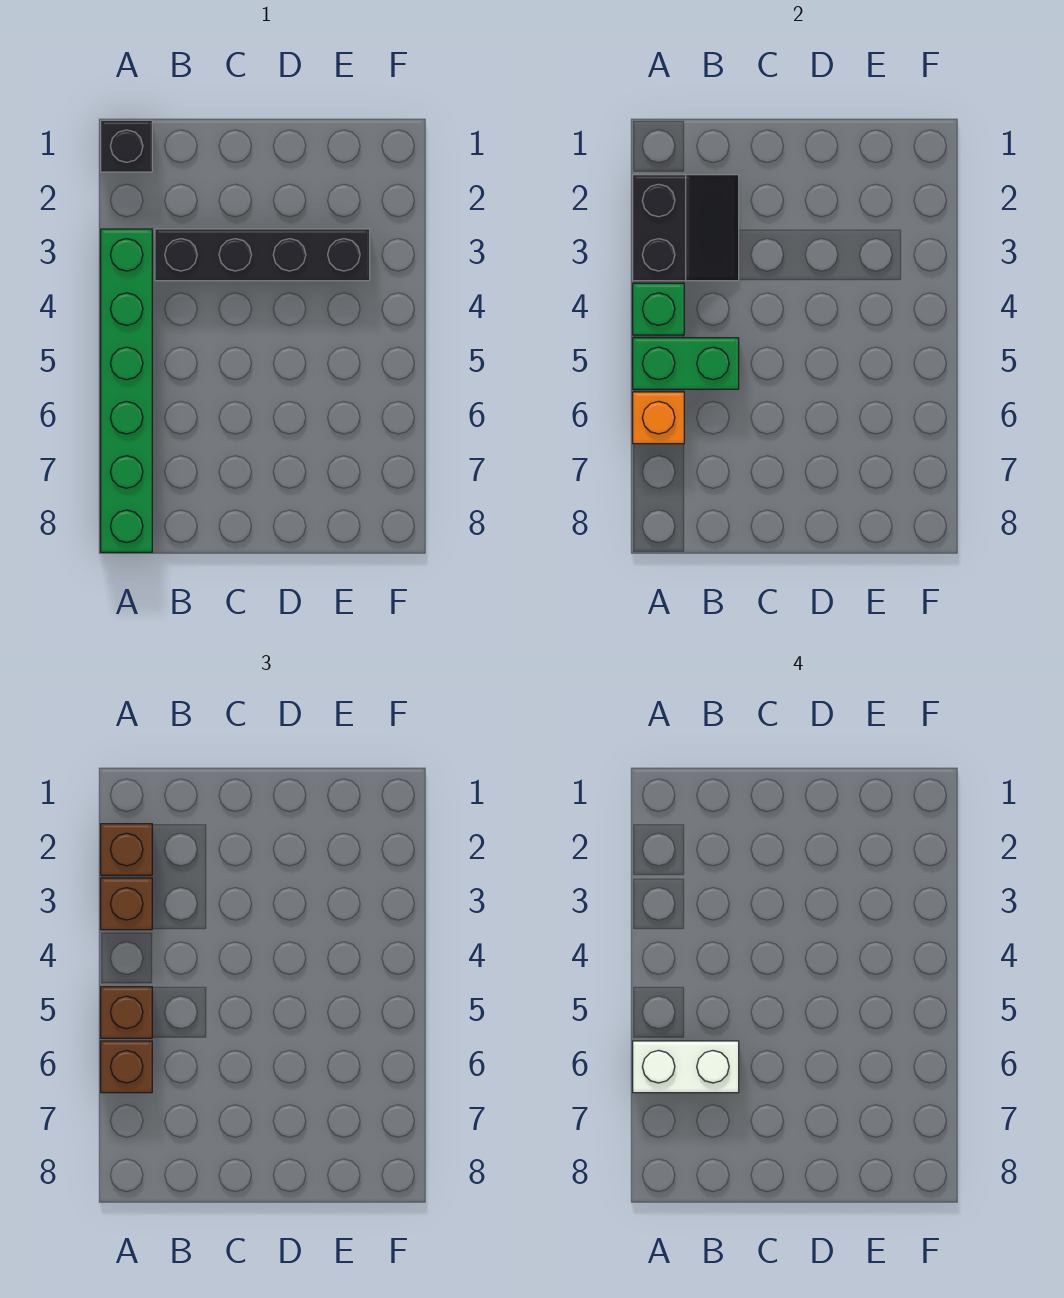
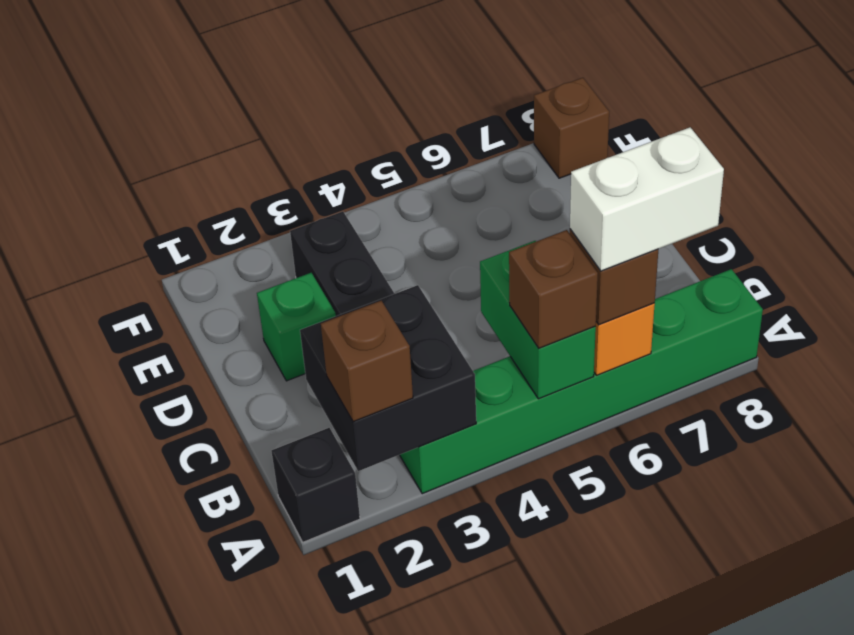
black 2x2 slope [633,175,739,281] -> black 2x2 brick [300,285,476,471]
brown 1x1 brick [101,878,152,930] -> brown 1x1 brick moved to [534,78,609,178]
green 1x1 brick [633,283,684,335] -> green 1x1 brick moved to [257,273,336,381]
white 1x2 brick [633,1041,739,1093] -> white 1x2 brick turned to [570,127,724,271]

